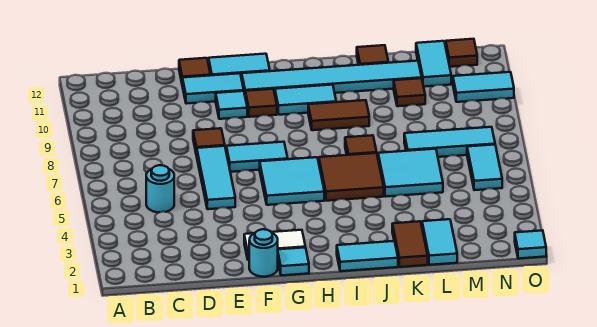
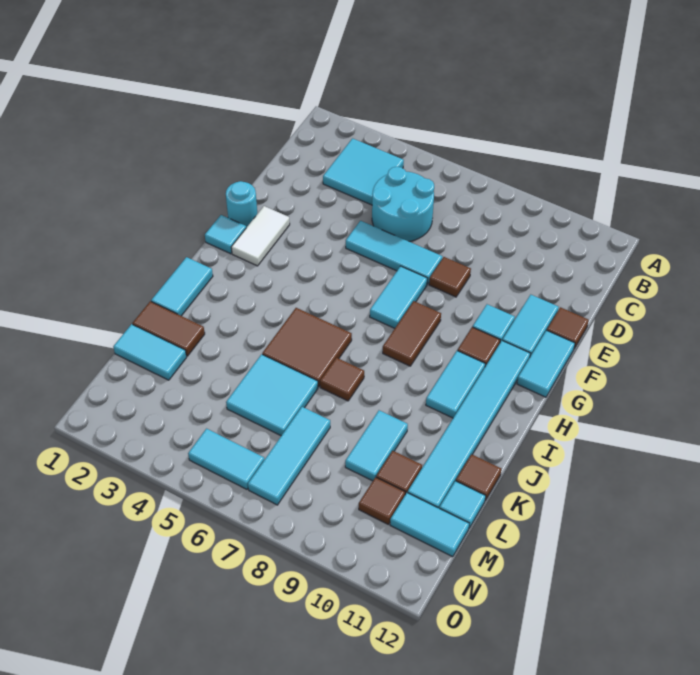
cyan 1x1 round brick [146,165,174,212] -> cyan 2x2 round brick [372,167,434,241]
cyan 2x2 tile [260,157,324,205] -> cyan 2x2 tile moved to [323,138,404,205]
brown 1x2 tile [308,100,369,130] -> brown 1x2 tile moved to [383,301,441,366]
cyan 1x2 tile [453,72,514,102] -> cyan 1x2 tile moved to [345,410,408,481]
brown 1x1 tile [446,39,477,67] -> brown 1x1 tile moved to [359,477,405,525]
cyan 1x1 tile [515,230,546,259] -> cyan 1x1 tile moved to [439,481,486,528]

